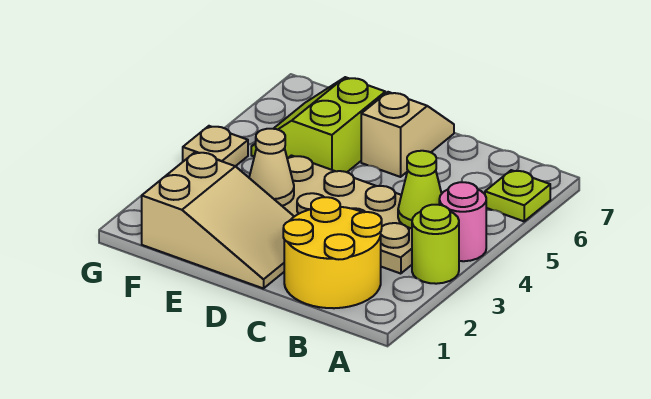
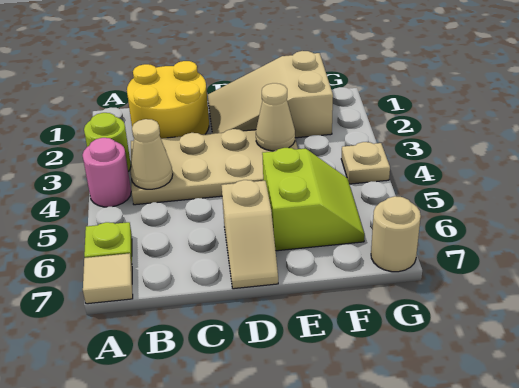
none -> tan 1x1 tile [83,253,133,304]
lime 1x1 cone [398,151,442,228] -> tan 1x1 cone [130,119,173,189]
none -> tan 1x1 round brick [371,196,421,272]

